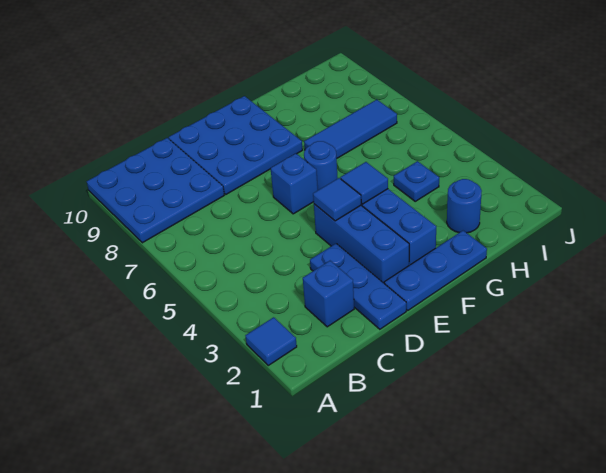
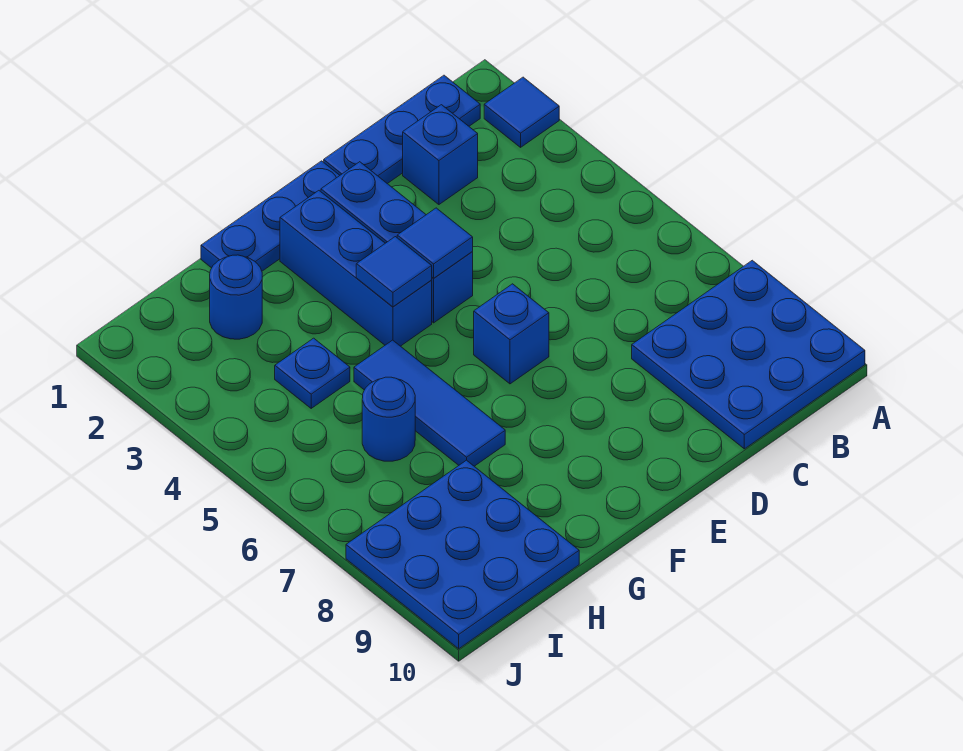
blue 1x3 plate [310,244,406,329] -> blue 1x3 plate turned to [324,75,480,184]
blue 3x3 plate [169,96,303,194] -> blue 3x3 plate moved to [346,460,579,649]
blue 1x1 round brick [304,141,338,190] -> blue 1x1 round brick moved to [362,377,415,461]
blue 1x3 tile [304,100,397,158] -> blue 1x3 tile turned to [354,340,505,466]

